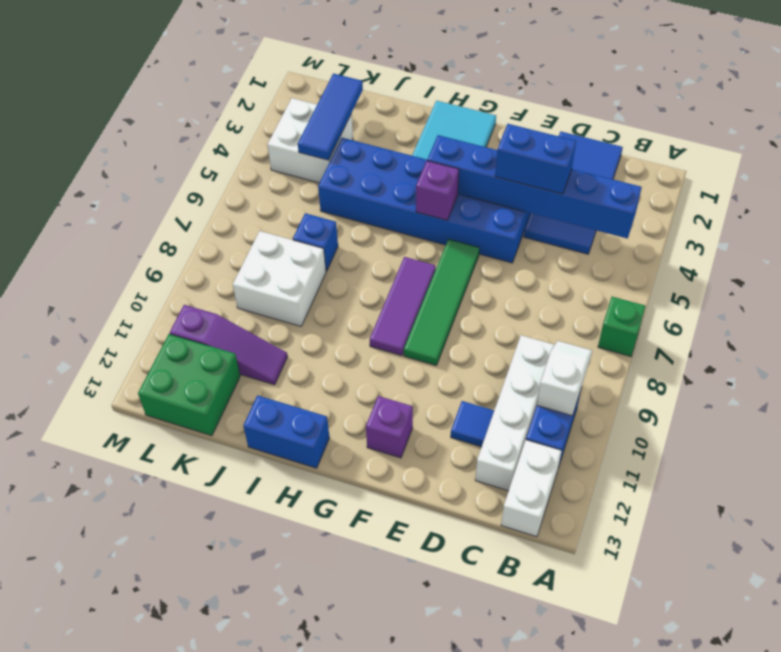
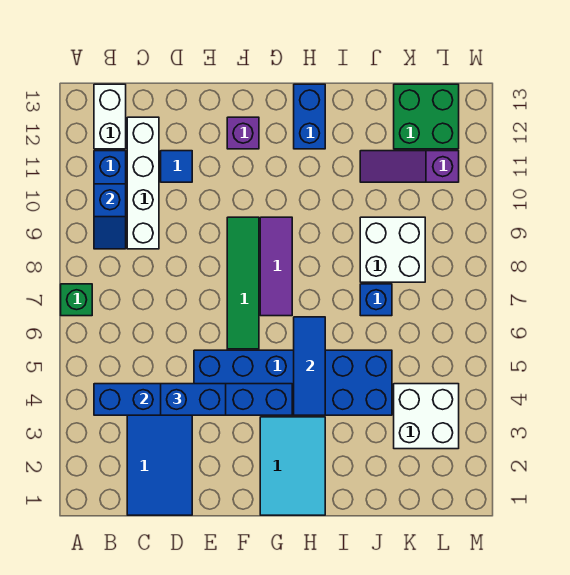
white 1x2 slope [537,341,592,416] -> blue 1x2 slope [94,184,126,249]
purple 1x1 brick [416,161,459,220] -> none
blue 1x2 brick [243,395,330,468] -> blue 1x2 brick turned to [294,84,325,149]
blue 1x3 tile [298,74,363,160] -> blue 1x3 tile moved to [294,317,325,415]

